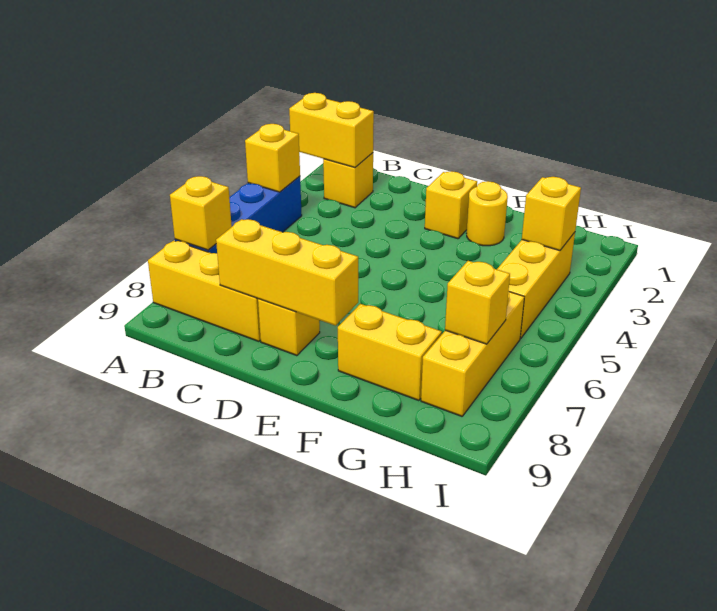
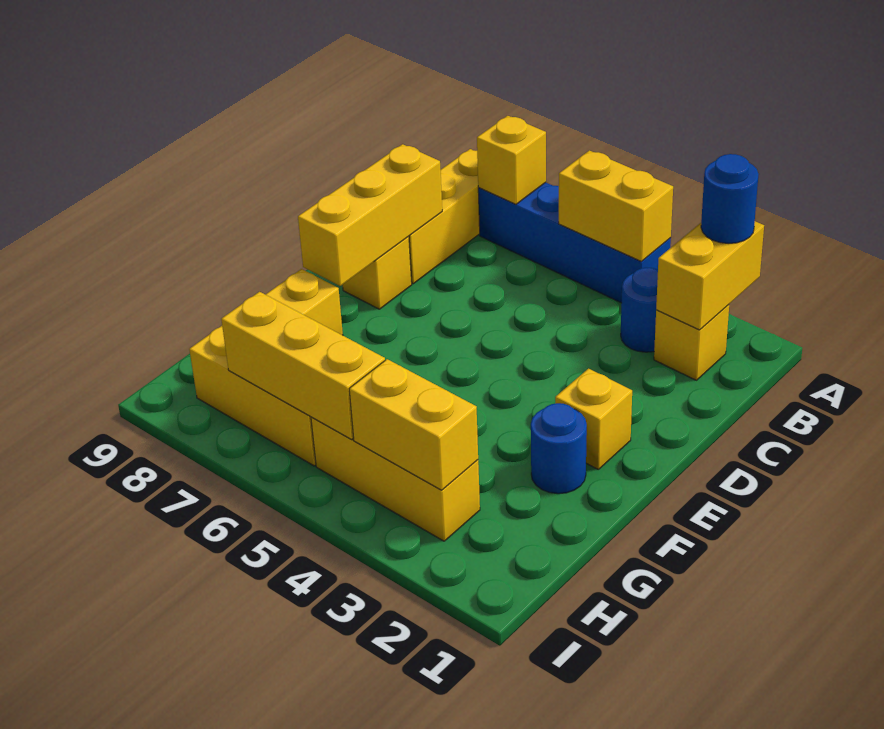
none -> blue 1x1 round brick [701,154,758,243]
yellow 1x1 brick [245,124,300,192] -> yellow 1x2 brick [559,150,673,261]
none -> blue 1x1 round brick [621,268,658,352]
yellow 1x1 round brick [467,181,508,246] -> blue 1x1 round brick [531,403,587,494]
yellow 1x1 brick [522,177,581,251] -> yellow 1x2 brick [349,359,478,490]
yellow 1x1 brick [445,261,510,344] -> yellow 1x3 brick [221,292,385,439]

